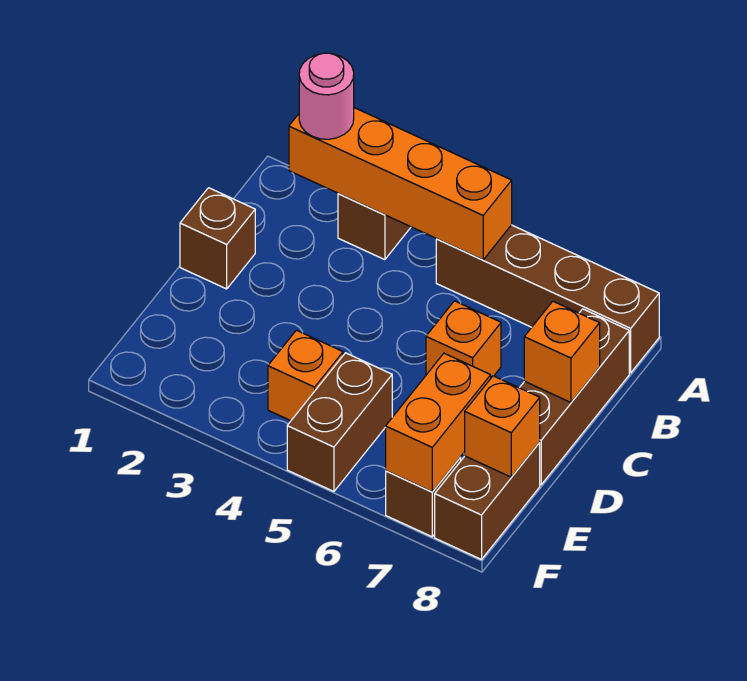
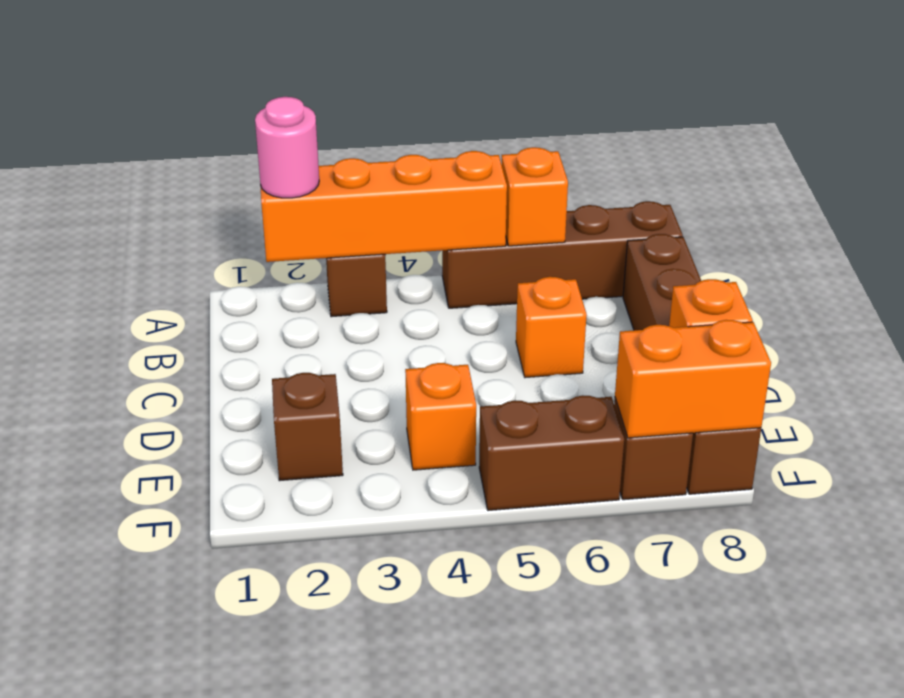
brown 1x1 brick [180,188,255,289] -> brown 1x1 brick moved to [272,373,343,481]
orange 1x1 brick [524,301,600,402] -> orange 1x1 brick moved to [502,147,568,246]
brown 1x2 brick [287,353,392,491] -> brown 1x2 brick turned to [479,395,624,511]
orange 1x2 brick [386,353,491,492] -> orange 1x2 brick turned to [615,320,771,438]

